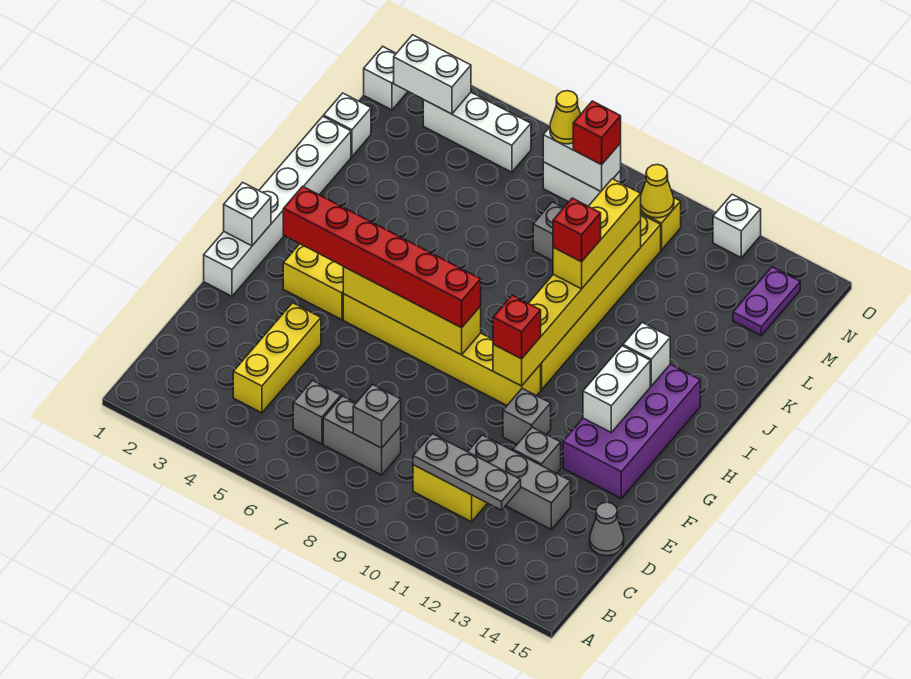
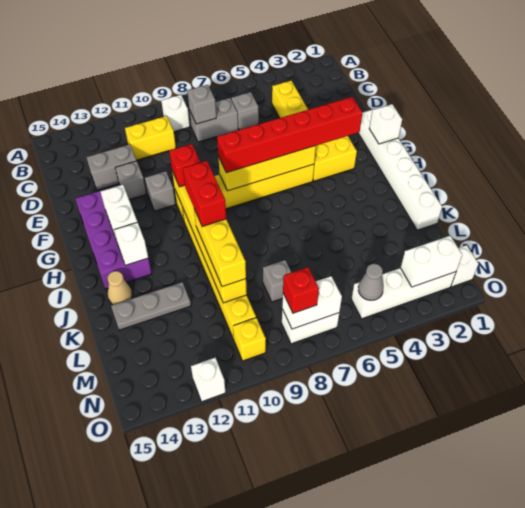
grey 1x3 plate [413,434,521,510] -> grey 1x3 plate moved to [111,282,191,330]
grey 1x3 brick [468,435,571,529] -> grey 1x2 brick [86,144,137,190]
grey 1x1 cone [590,502,624,556] -> grey 1x1 cone moved to [358,264,383,300]
red 1x1 brick [553,198,601,262] -> red 1x2 brick [183,161,226,227]
none -> tan 1x1 cone [108,271,132,305]
white 1x1 brick [324,93,371,156] -> white 1x1 brick moved to [161,95,190,132]
purple 1x2 plate [733,267,800,335] -> none
white 1x3 brick [423,92,531,172] -> white 1x4 brick [351,268,456,319]
yellow 1x1 cone [550,91,581,144] -> none
yellow 1x1 cone [641,165,674,218] -> none

